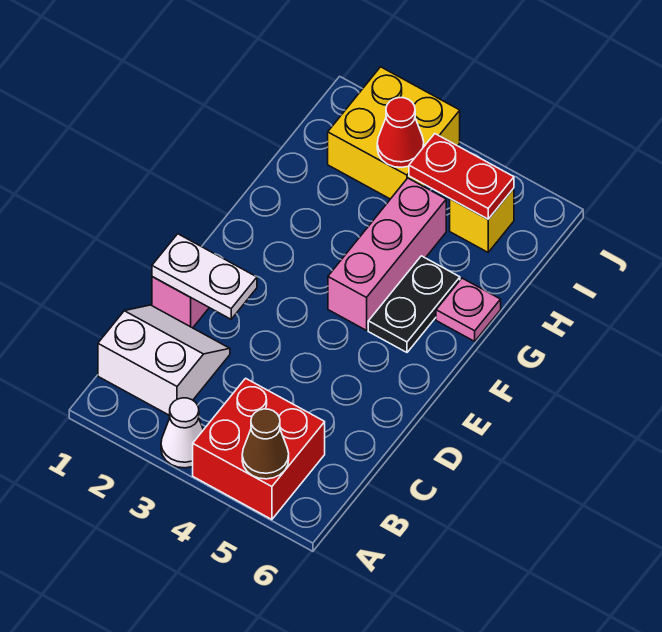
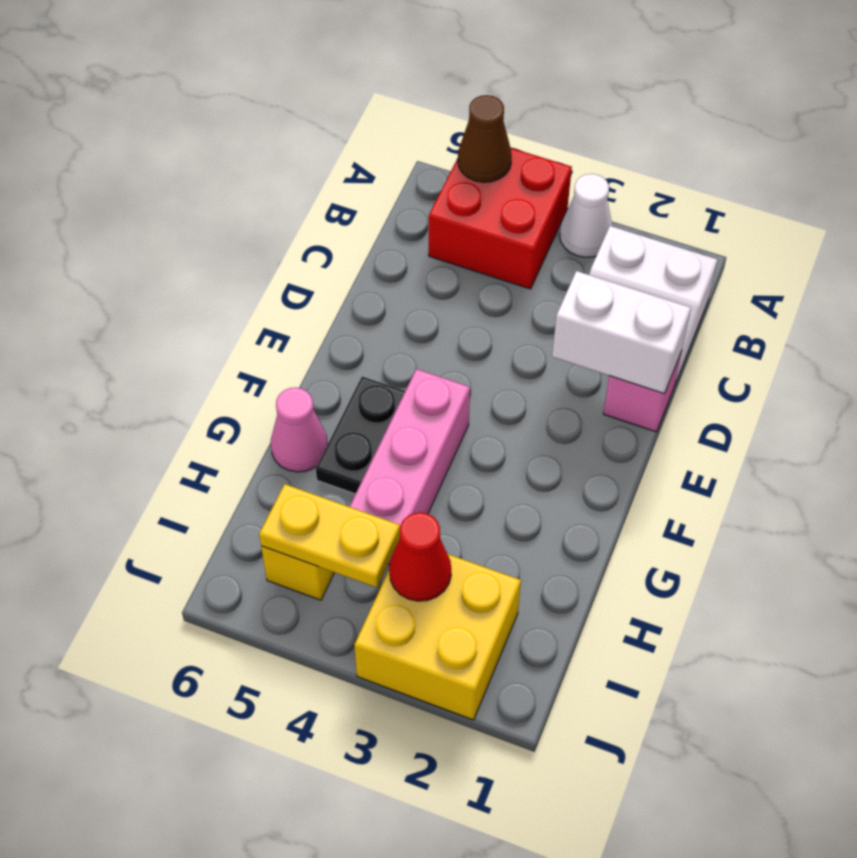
white 1x2 plate [152,234,257,319] -> white 1x2 brick [552,271,691,394]
pink 1x1 plate [436,278,501,341] -> pink 1x1 cone [271,388,328,472]
red 1x2 plate [409,134,514,219] -> yellow 1x2 plate [259,484,400,588]

